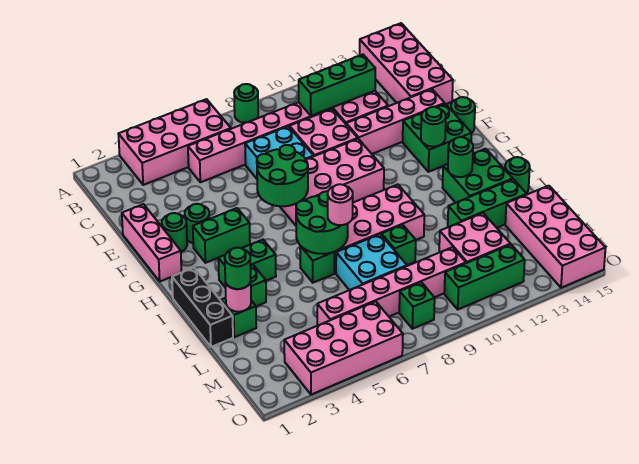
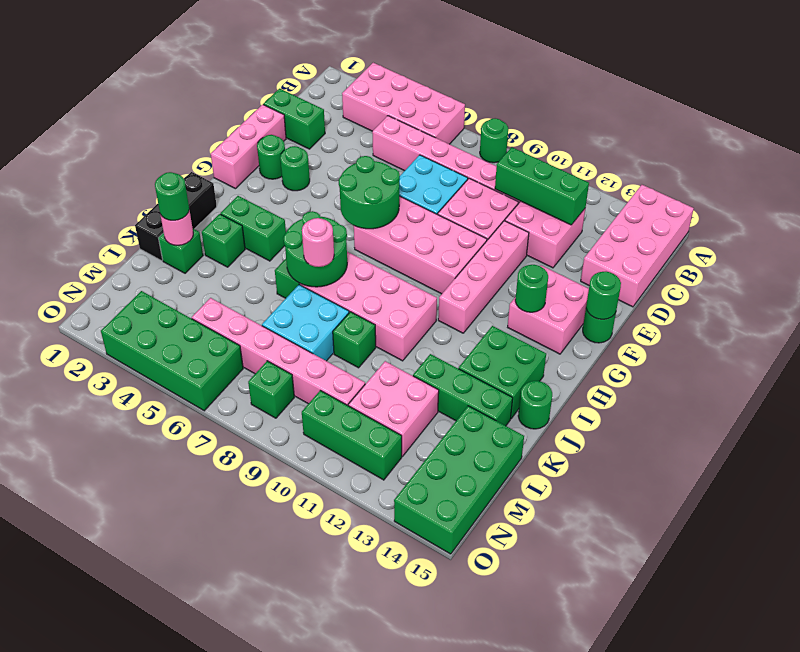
pink 1x4 brick [346,89,445,154] -> pink 1x4 brick turned to [438,221,529,333]
green 2x2 brick [403,104,471,172] -> pink 2x2 brick [508,265,589,354]
green 1x2 brick [193,208,250,263] -> green 1x2 brick moved to [263,89,325,149]
green 1x1 round brick [448,137,473,177] -> green 1x1 round brick moved to [586,272,621,319]
pink 2x4 brick [505,186,605,288] -> green 2x4 brick [394,406,524,554]
pink 2x4 brick [284,301,403,395] -> green 2x4 brick [101,291,243,411]

